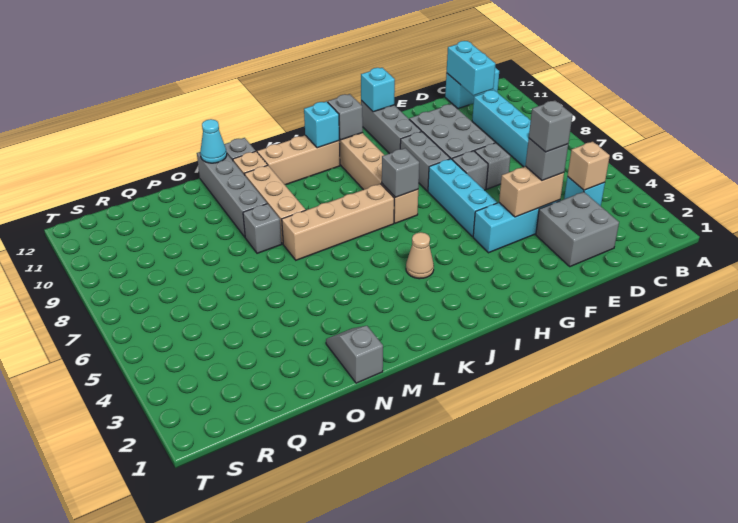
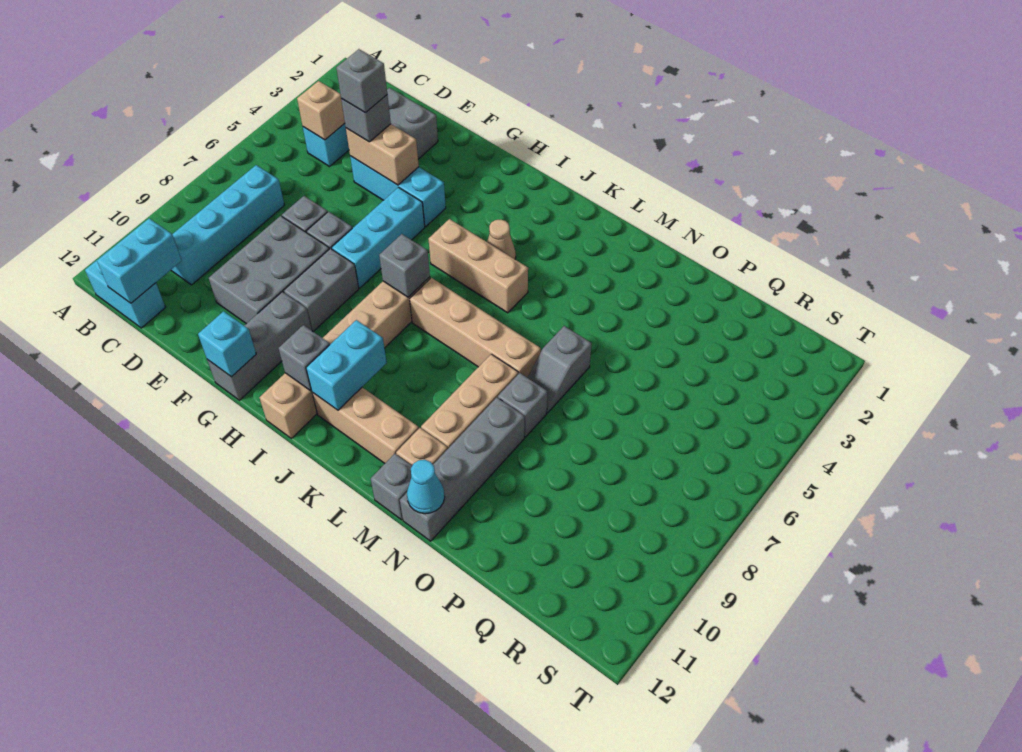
none -> tan 1x3 brick [429,219,528,313]
cyan 1x1 brick [304,102,339,148] -> cyan 1x2 brick [306,320,387,410]
grey 1x2 slope [326,326,383,383] -> grey 1x2 slope moved to [528,326,592,413]

